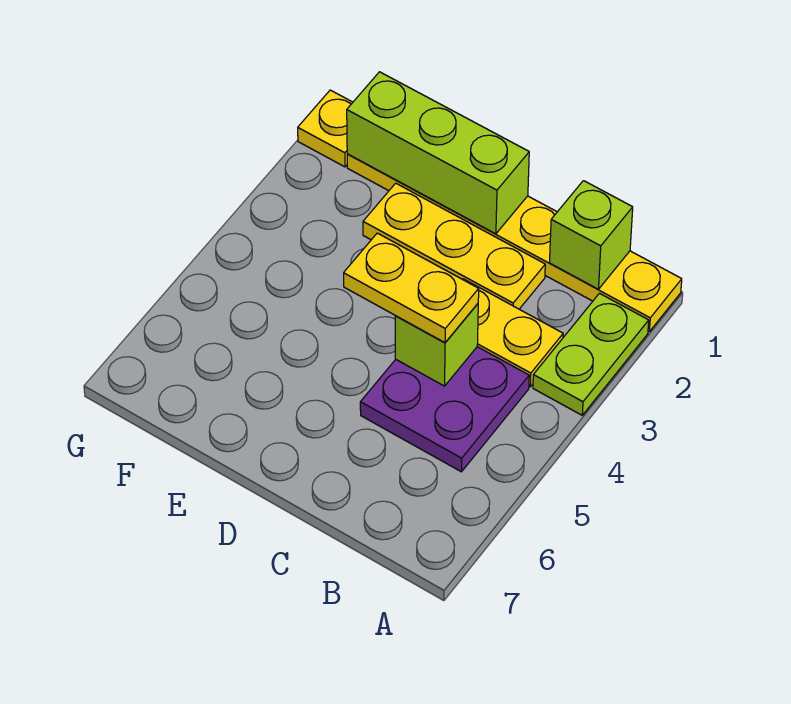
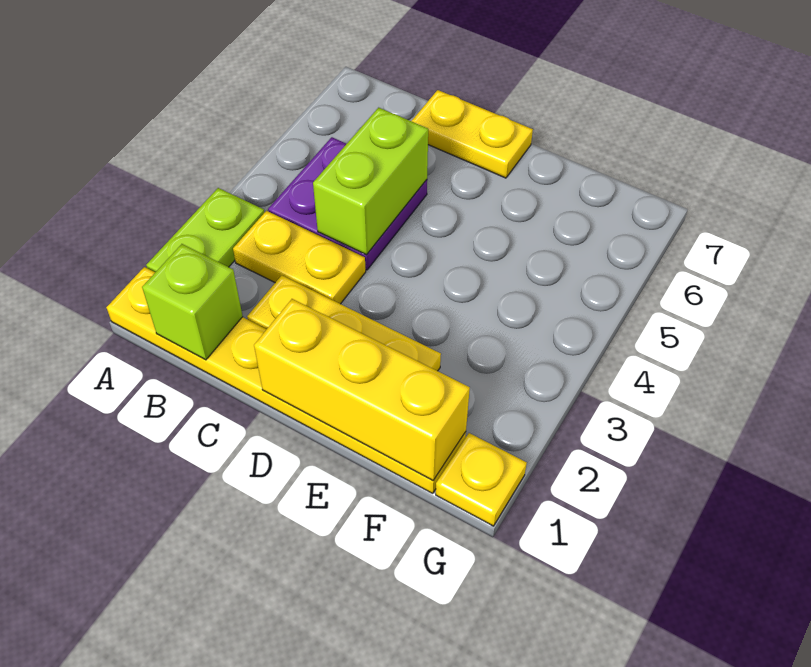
lime 1x1 brick [395,304,478,386] -> lime 1x2 brick [313,108,428,255]
yellow 1x2 plate [344,233,479,343] -> yellow 1x2 plate moved to [412,90,533,178]
lime 1x3 brick [347,72,529,234] -> yellow 1x3 brick [254,299,470,481]

